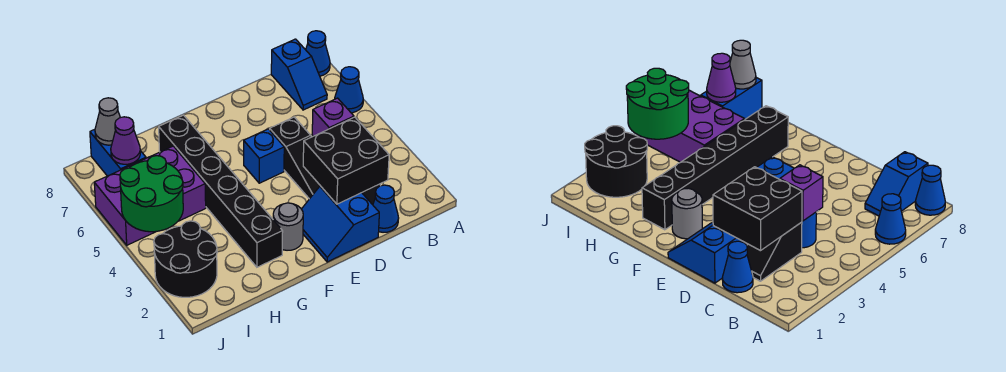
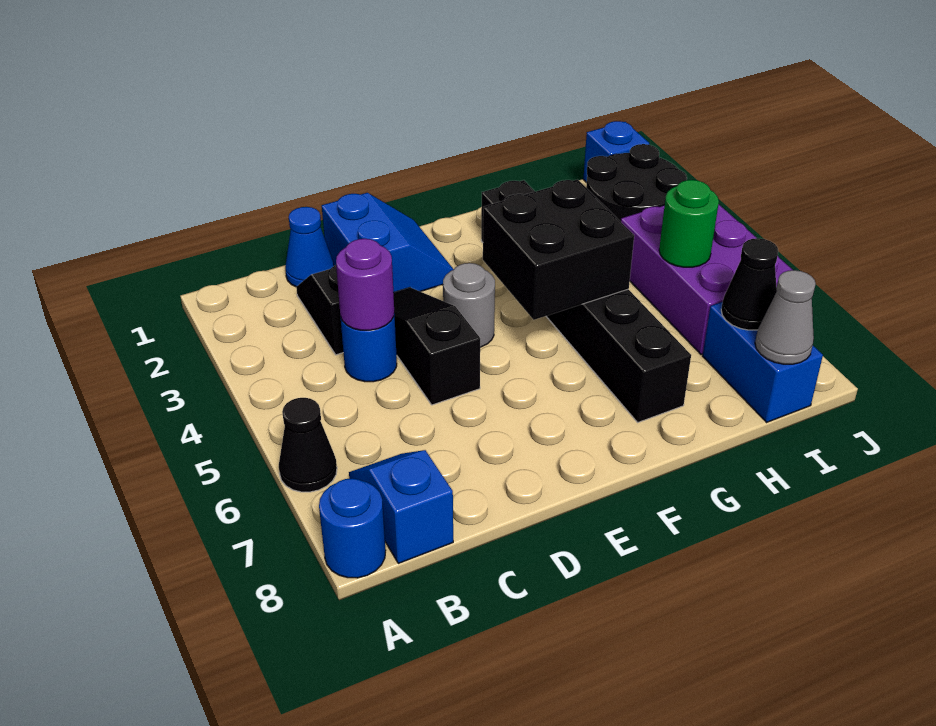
blue 1x1 cone [335,67,363,113] -> black 1x1 cone [279,398,337,492]
blue 1x1 cone [306,31,330,76] -> blue 1x1 round brick [319,478,386,578]
black 2x2 brick [303,117,389,204] -> black 2x2 brick moved to [483,180,634,320]
purple 1x1 brick [312,98,354,136] -> purple 1x1 round brick [336,239,394,330]
blue 1x1 brick [244,129,284,183] -> blue 1x1 brick moved to [583,121,649,183]
grey 1x1 round brick [273,203,303,250] -> grey 1x1 round brick moved to [443,263,495,347]
purple 2x3 brick [94,146,206,245] -> purple 2x3 brick turned to [621,204,793,355]
green 2x2 round brick [120,156,183,232] -> green 1x1 round brick [659,180,719,267]
purple 1x1 cone [111,117,140,164] -> black 1x1 cone [721,238,778,330]

